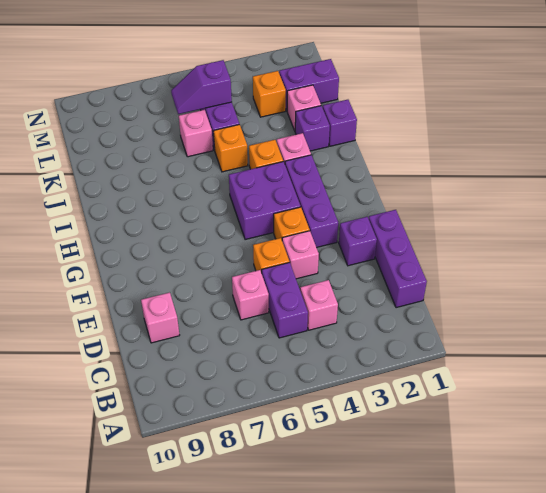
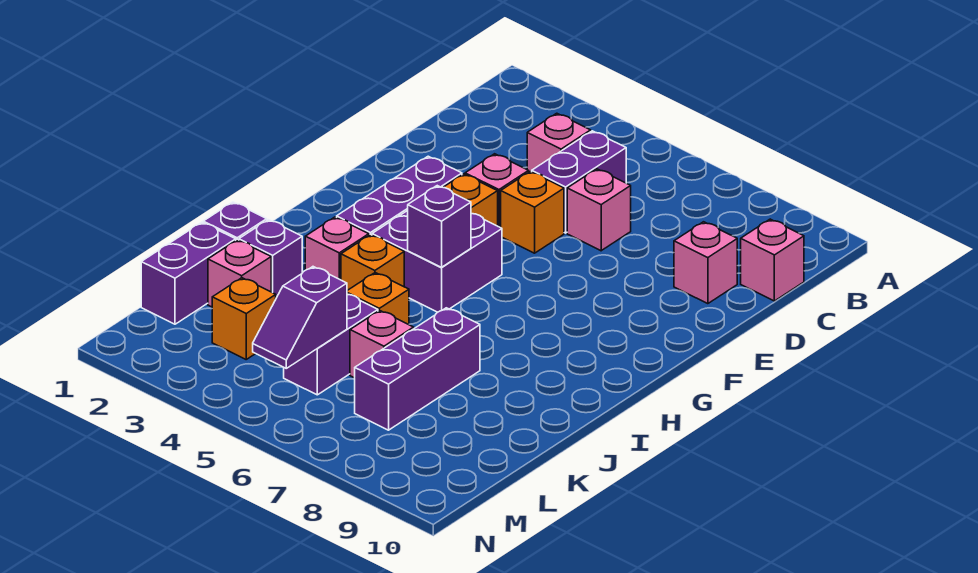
purple 1x3 brick [369,210,427,308] -> purple 1x3 brick moved to [355,308,480,430]
none -> pink 1x1 brick [741,219,804,301]
purple 1x1 brick [339,217,377,266] -> purple 1x1 brick moved to [408,186,471,267]
purple 1x2 brick [279,59,339,110] -> purple 1x2 brick turned to [141,222,236,324]
purple 1x2 slope [171,60,232,114] -> purple 1x2 slope turned to [253,267,347,368]

